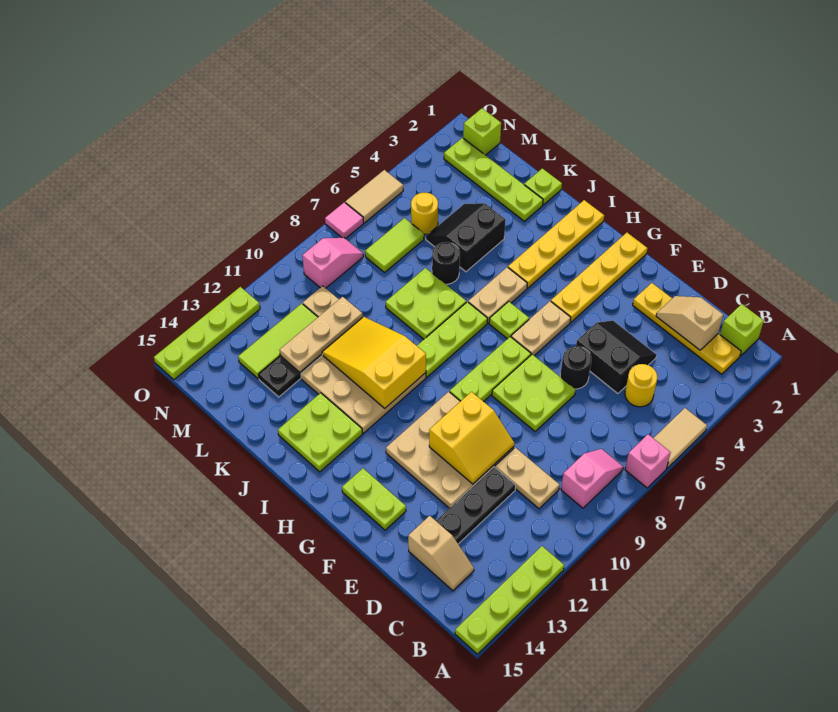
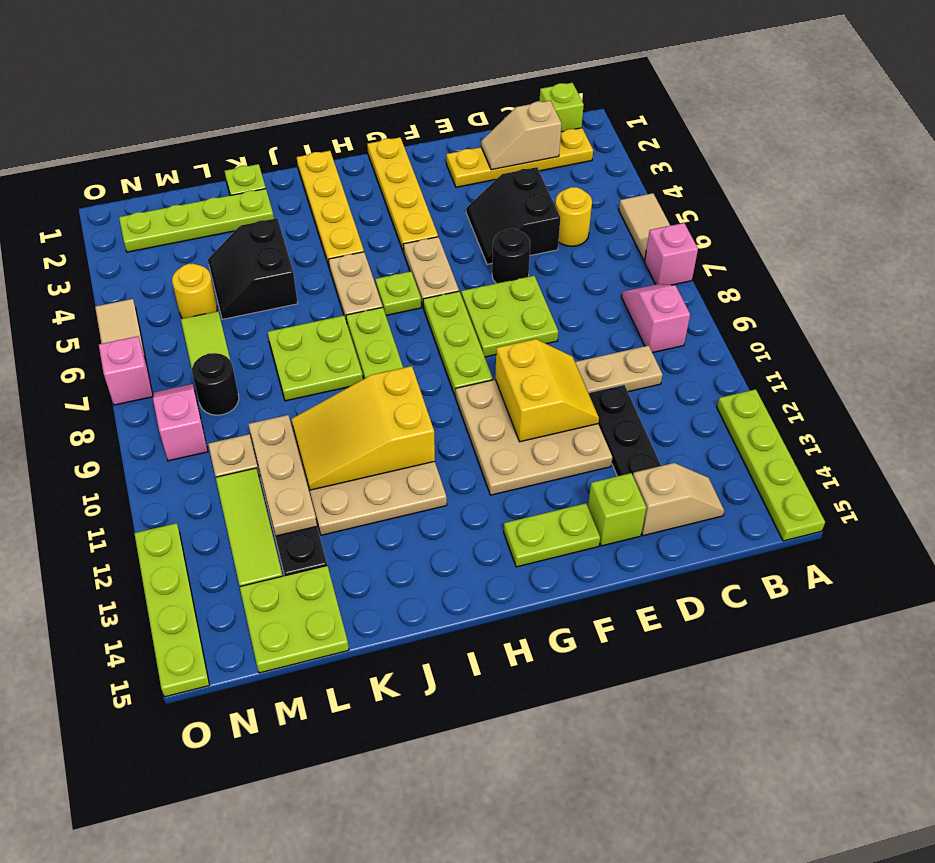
black 2x2 slope [576,320,657,393] -> black 2x2 slope turned to [466,167,560,264]
lime 2x2 plate [278,393,362,472] -> lime 2x2 plate moved to [240,566,349,673]
black 1x1 round brick [432,242,460,284] -> black 1x1 round brick moved to [192,353,239,415]
lime 1x1 brick [463,108,501,155] -> lime 1x1 brick moved to [588,473,646,546]
pink 1x1 tile [325,202,364,239] -> pink 1x1 brick [99,336,153,405]

